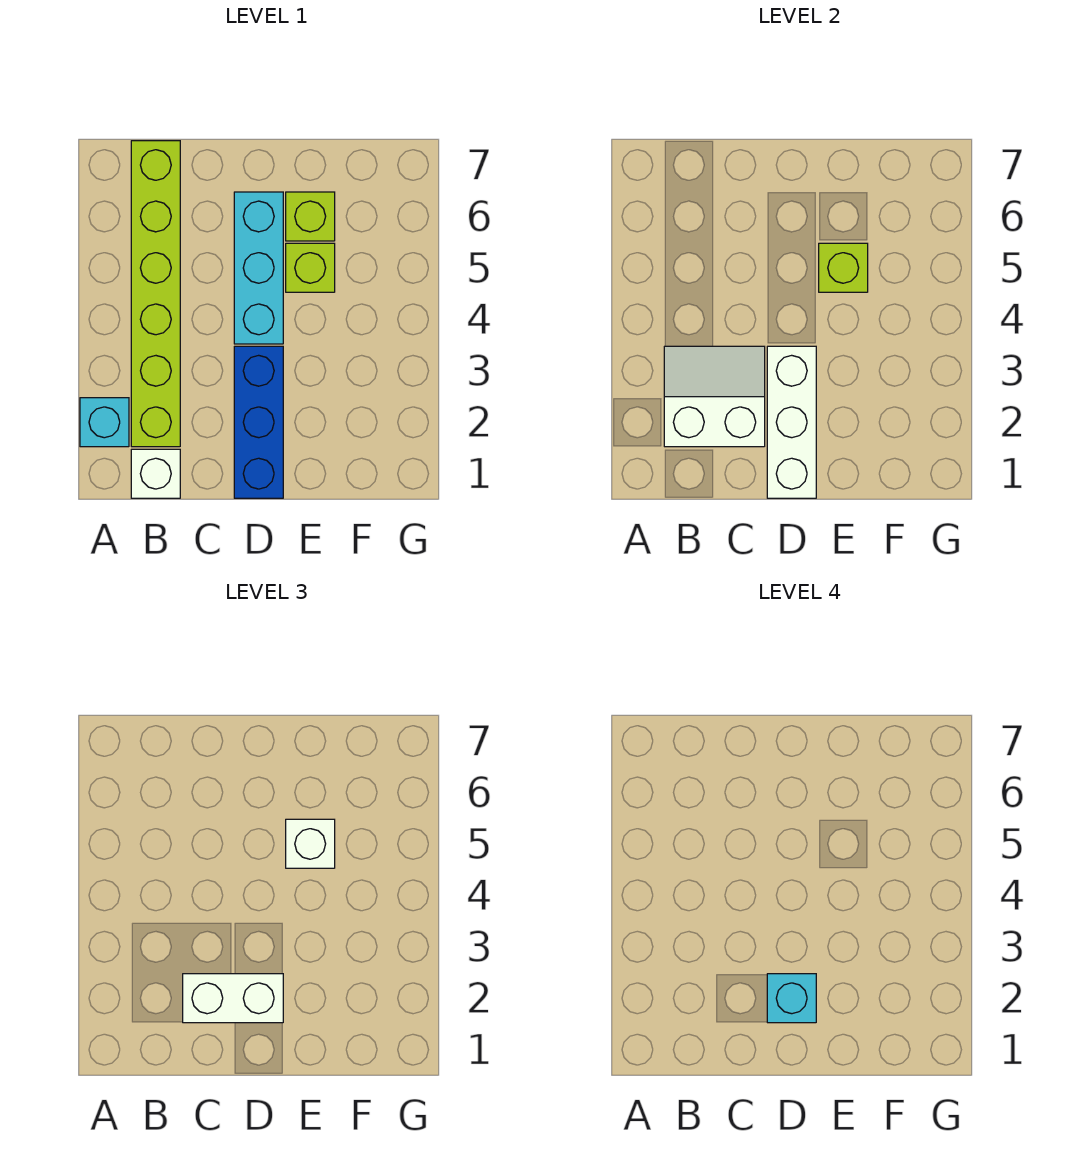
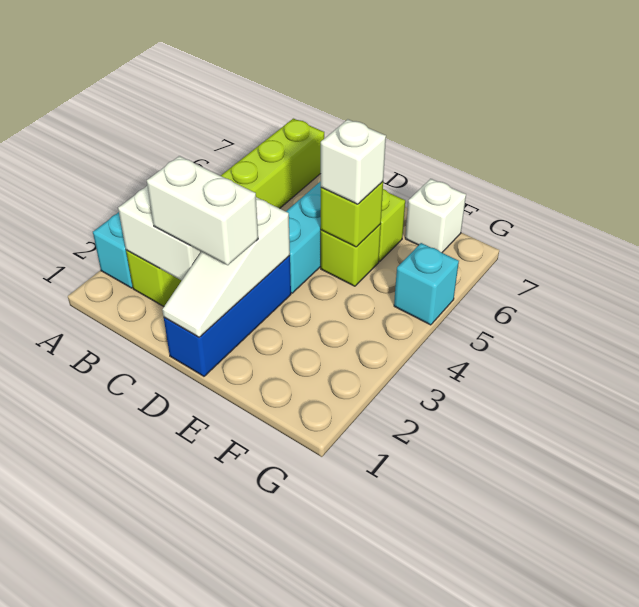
white 1x1 brick [131,449,180,498] -> white 1x1 brick moved to [405,179,466,253]
white 1x3 brick [767,346,816,498] -> white 1x3 slope [162,197,290,337]
cyan 1x1 brick [767,974,816,1023] -> cyan 1x1 brick moved to [394,243,459,325]

